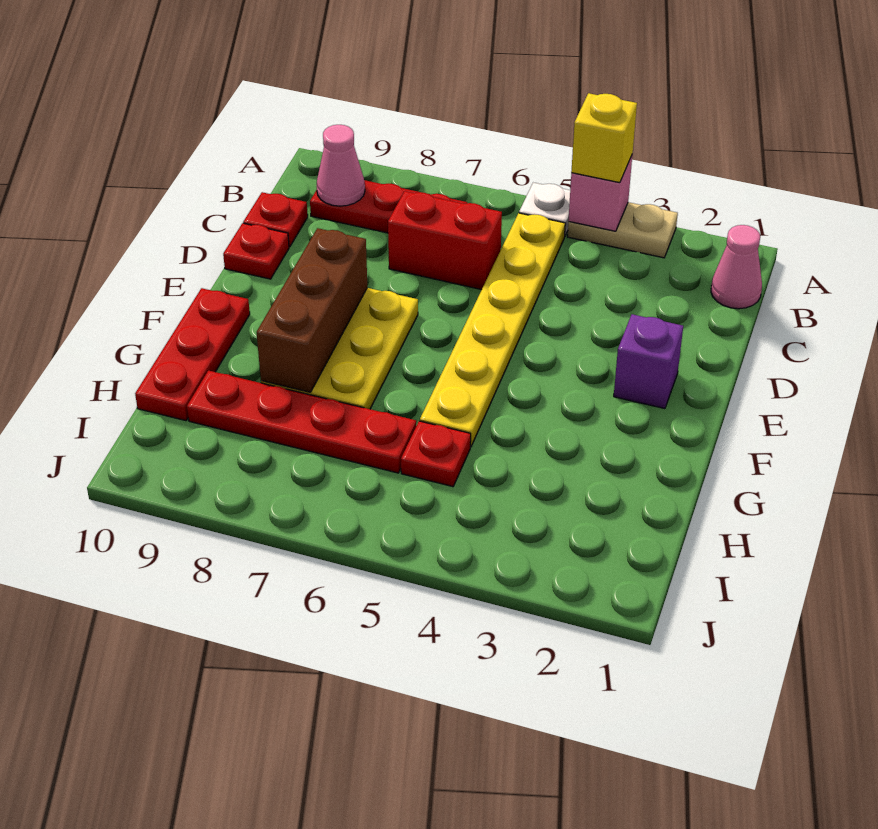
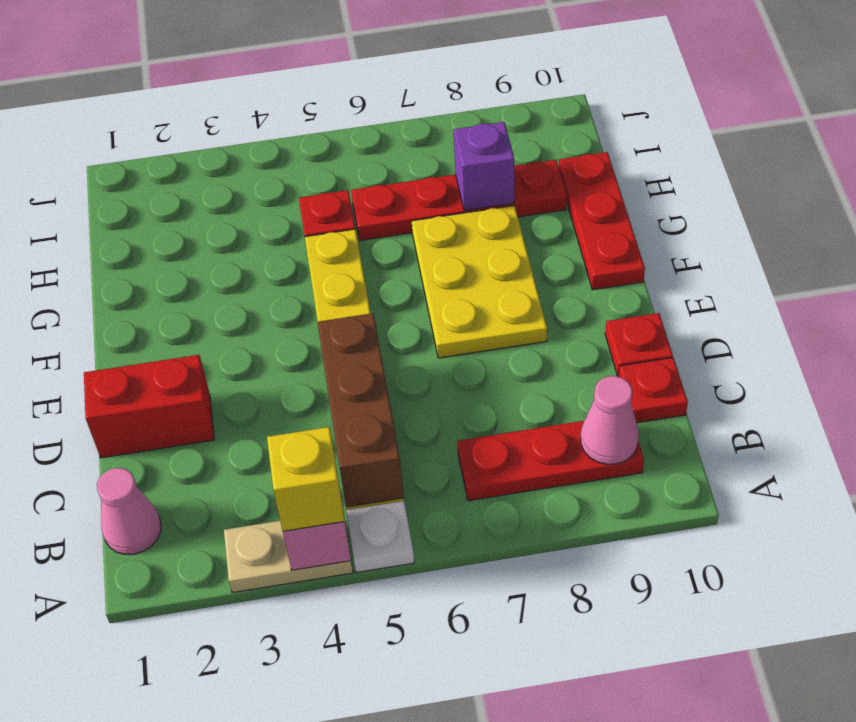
red 1x2 brick [388,191,502,290] -> red 1x2 brick moved to [84,355,214,458]
purple 1x1 brick [614,314,683,409] -> purple 1x1 brick moved to [454,122,514,211]
brown 1x3 brick [257,228,367,392] -> brown 1x3 brick moved to [318,313,404,507]

